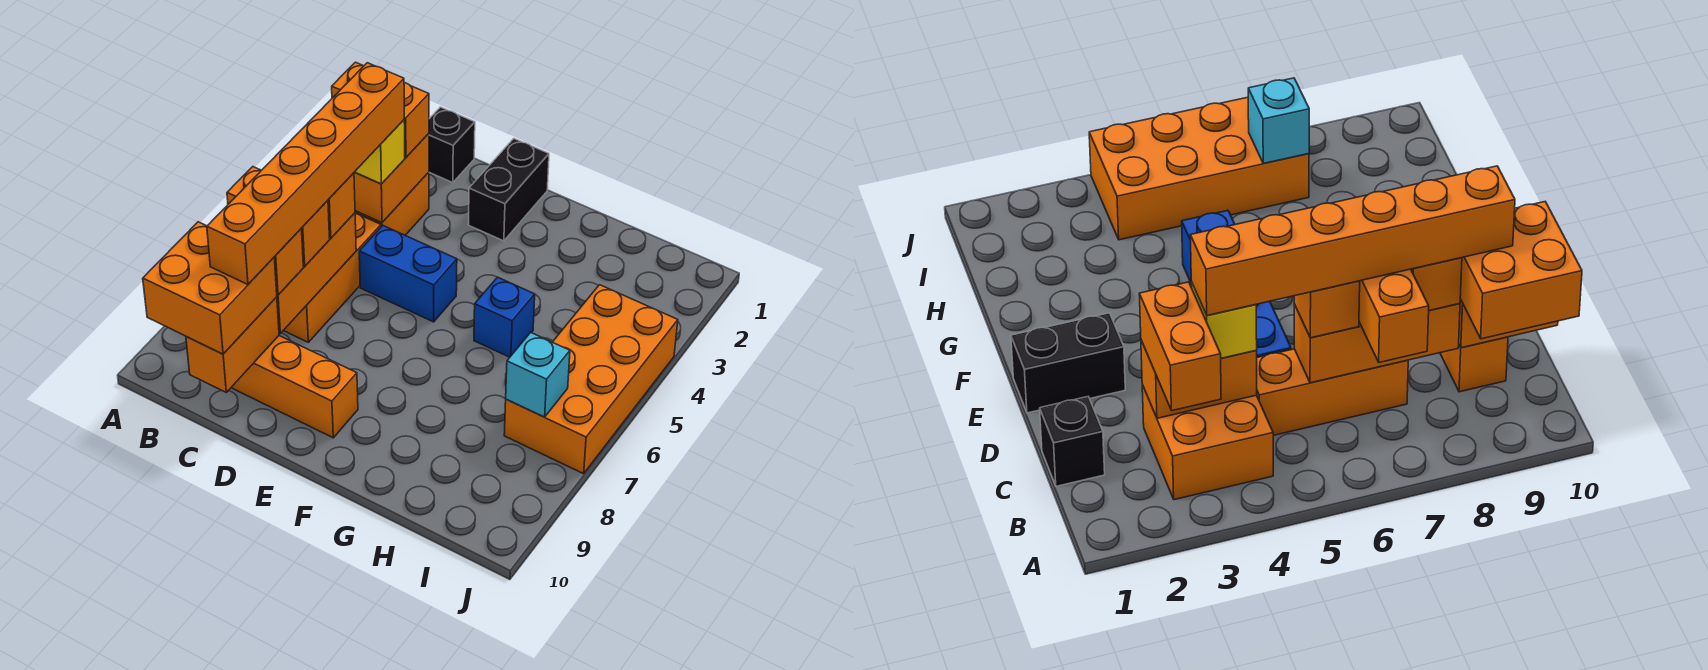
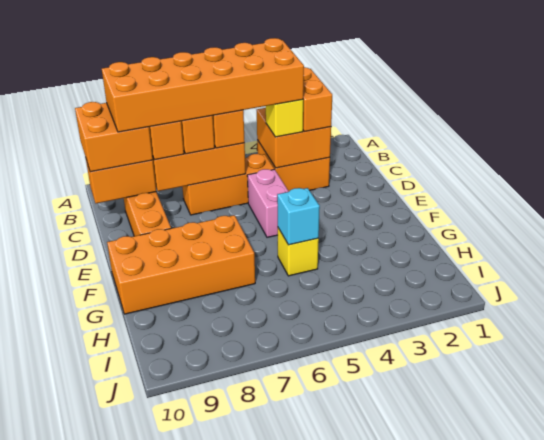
black 1x1 brick [429,107,475,183] -> none
orange 1x2 brick [354,134,429,223] -> orange 2x2 brick [257,108,331,168]
orange 1x6 brick [207,63,404,284] -> orange 2x6 brick [102,38,304,132]
blue 1x2 brick [359,226,457,322] -> pink 1x2 brick [247,169,289,237]
black 1x2 brick [468,139,549,241] -> none
blue 1x1 brick [474,277,535,357] -> yellow 1x1 brick [277,228,319,276]
orange 2x4 brick [504,285,678,474] -> orange 2x4 brick moved to [107,215,255,314]
cyan 1x1 brick [506,332,570,417] -> cyan 1x1 brick moved to [277,188,320,245]

